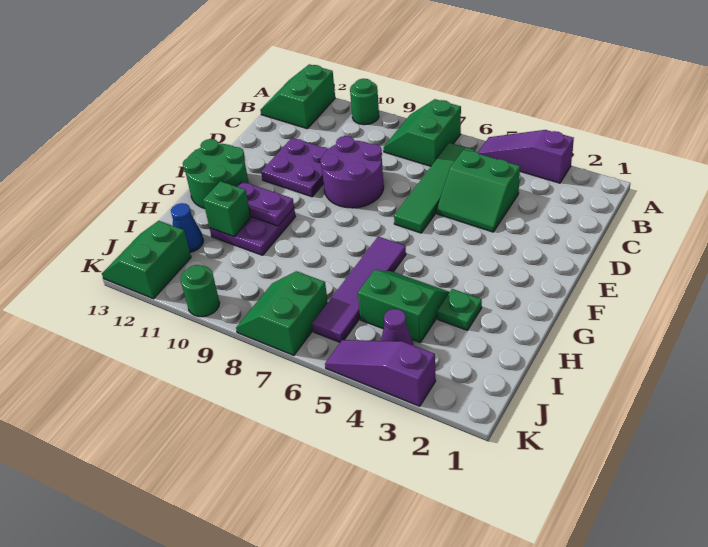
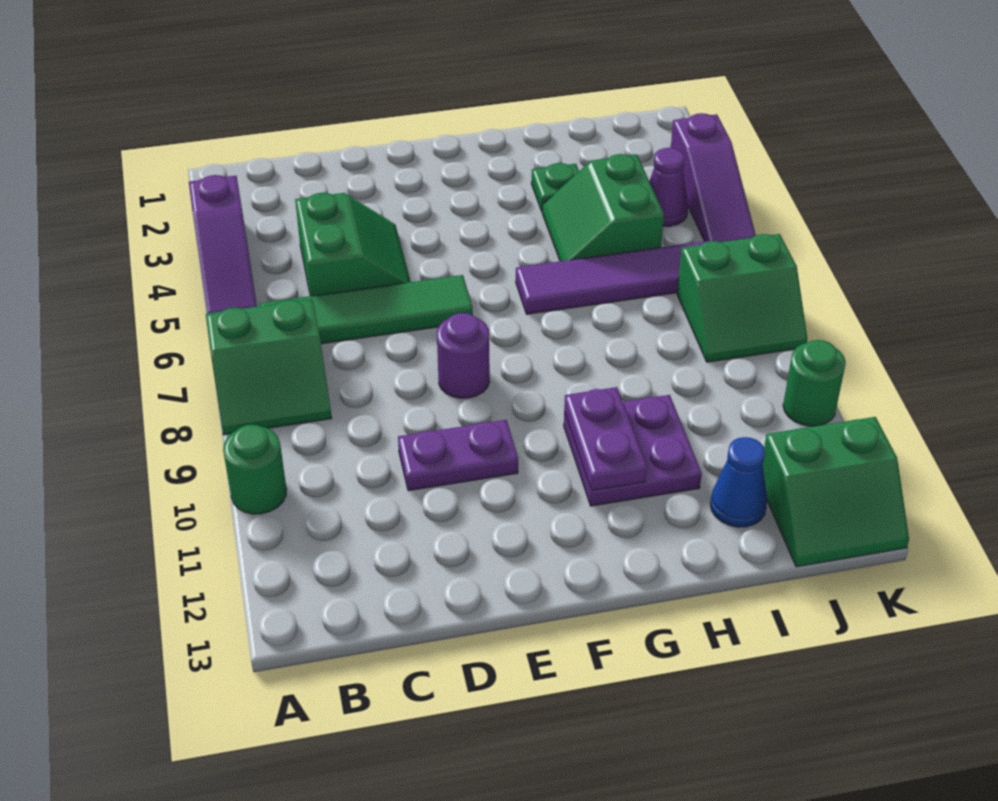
green 2x2 slope [260,64,335,129] -> none
purple 2x2 round brick [320,136,384,208] -> purple 1x1 round brick [437,313,490,398]
purple 2x2 plate [261,138,328,197] -> purple 1x2 plate [398,420,518,491]
green 2x2 round brick [183,139,249,209] -> none
green 1x1 brick [203,181,251,237] -> none

